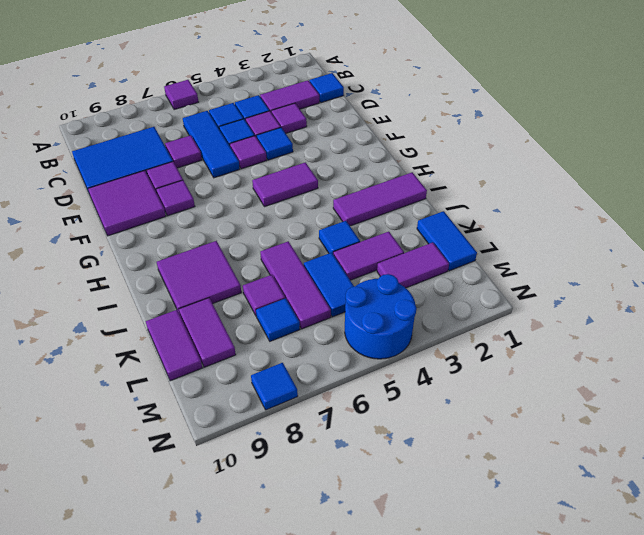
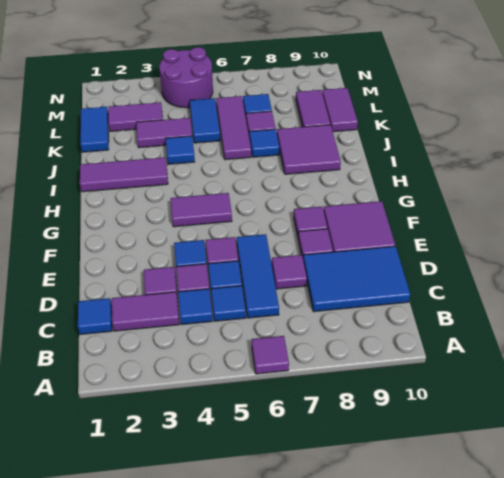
blue 2x2 round brick [345,274,417,359] -> purple 2x2 round brick [159,47,213,108]
blue 1x1 tile [251,363,298,410] -> blue 1x1 tile moved to [249,129,279,157]

